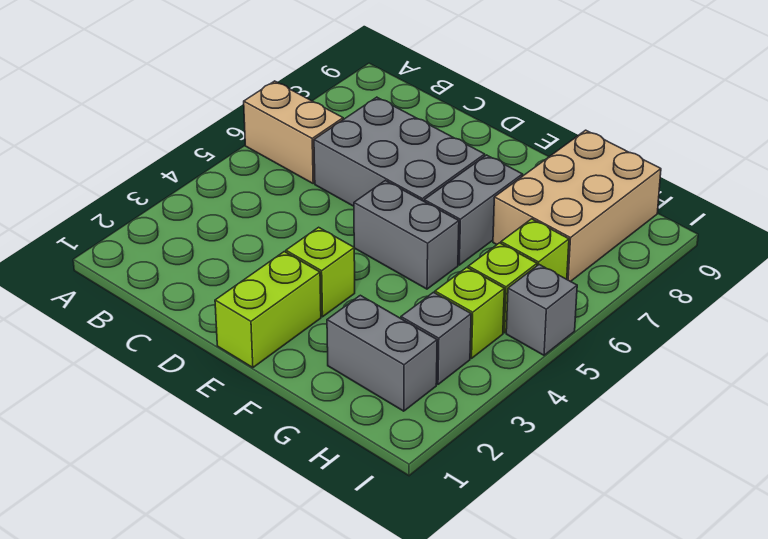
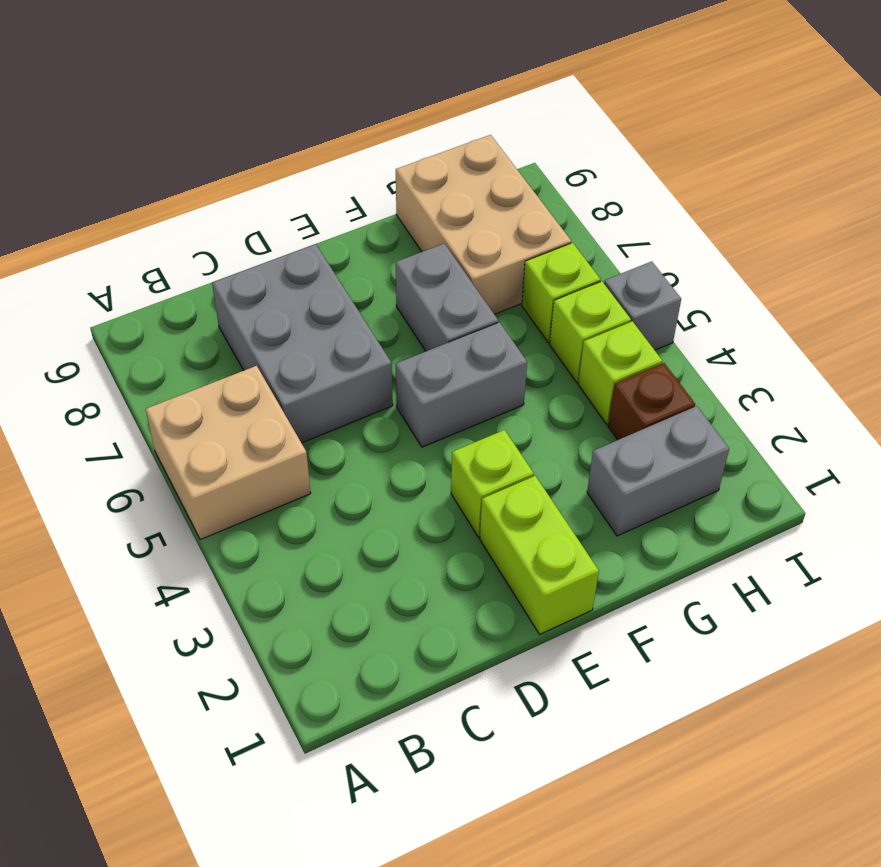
tan 1x2 brick [244,81,343,183] -> tan 2x2 brick [146,366,311,540]
grey 2x3 brick [314,97,485,206] -> grey 2x3 brick turned to [212,244,393,443]
grey 1x1 brick [401,292,471,384] -> brown 1x1 brick [608,363,695,440]

